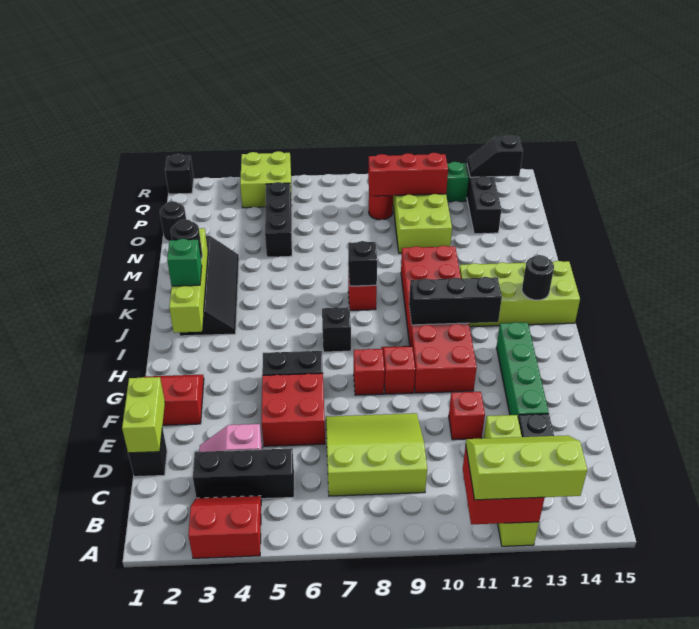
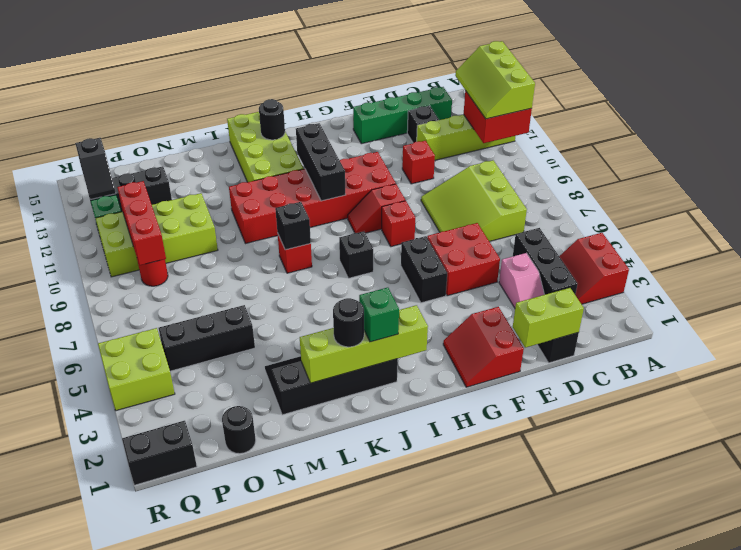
green 1x4 brick [497,322,549,416] -> green 1x4 brick moved to [353,87,452,144]
black 1x1 brick [165,154,194,194] -> black 1x2 brick [122,421,197,485]

